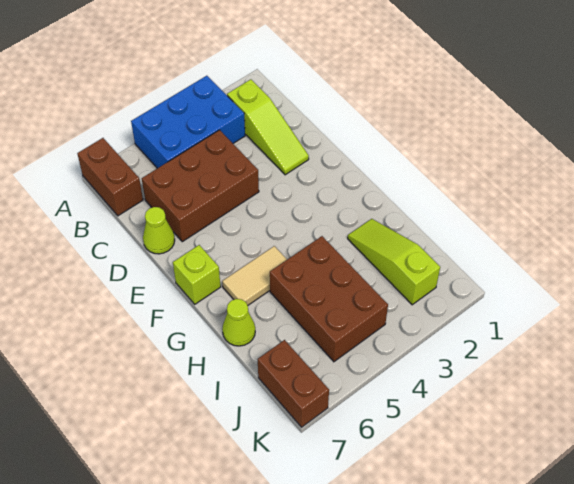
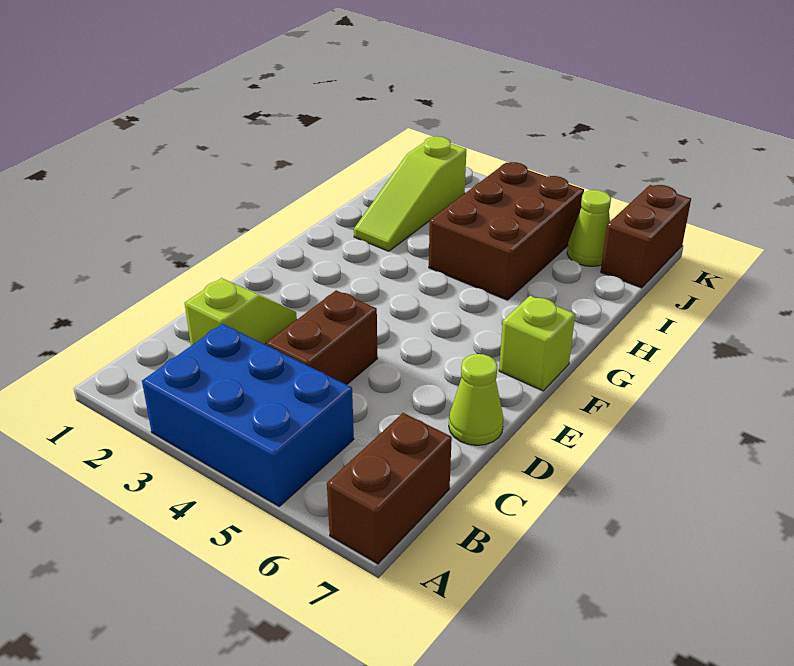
lime 1x3 slope [227,79,309,175] -> lime 1x2 slope [185,278,297,346]
brown 2x3 brick [142,130,259,242] -> brown 1x2 brick [266,290,377,385]
tan 1x2 tile [222,246,287,305] -> none
lime 1x1 cone [222,299,255,346] -> lime 1x1 cone moved to [567,190,611,266]

